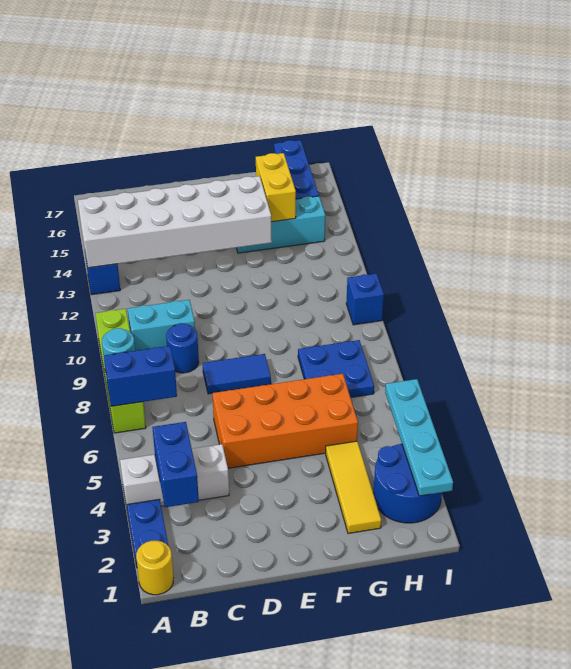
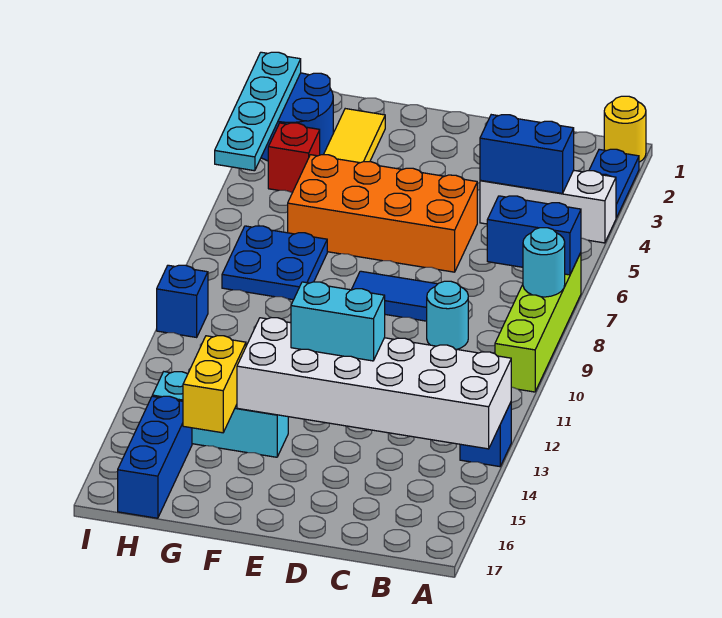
blue 1x2 brick [152,422,199,507] -> blue 1x2 brick turned to [480,115,574,193]
cyan 1x2 brick [128,300,195,351] -> cyan 1x2 brick moved to [291,282,385,361]
blue 1x1 round brick [166,323,199,373] -> cyan 1x1 round brick [427,281,468,349]
none -> red 1x1 brick [268,123,320,193]

